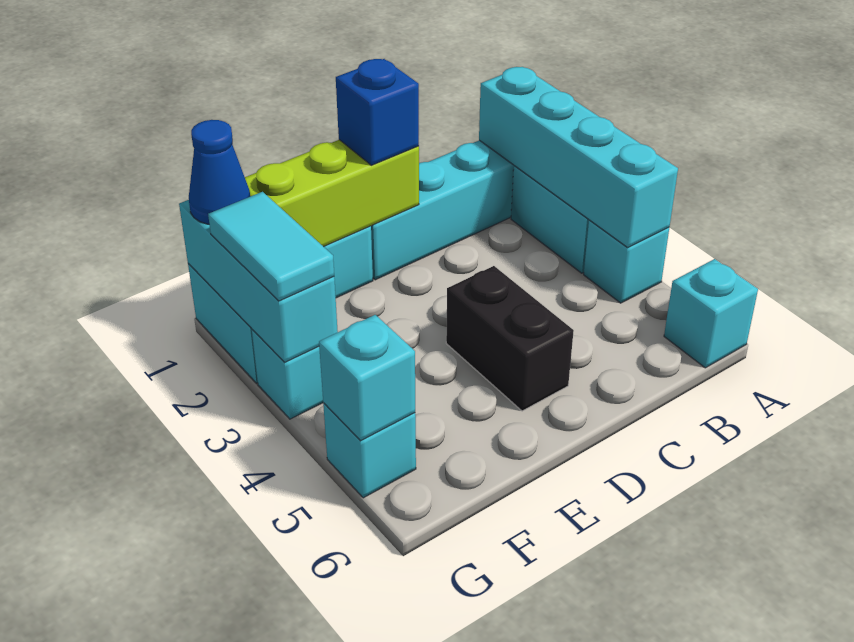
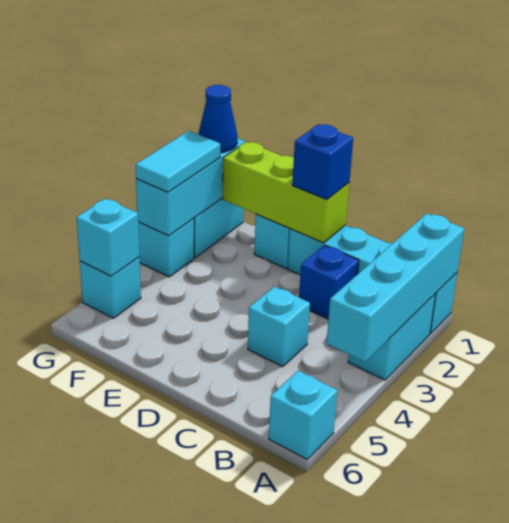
cyan 1x1 brick [584,220,669,303] -> cyan 1x1 brick moved to [248,286,310,367]
none -> blue 1x1 brick [299,245,359,319]
black 1x2 brick [446,266,574,411] -> none

